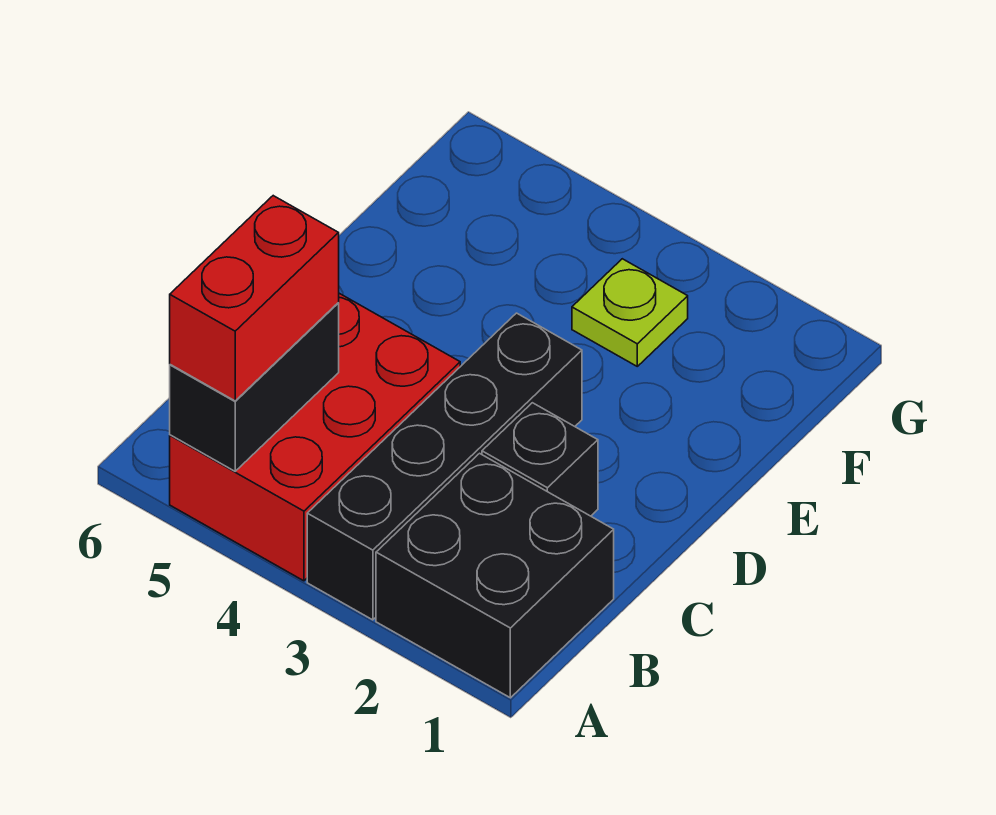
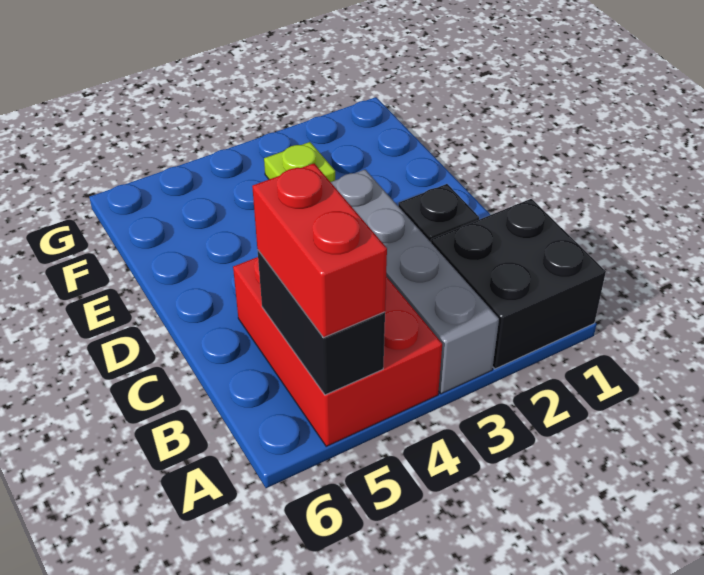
black 1x4 brick [307,313,582,620] -> grey 1x4 brick [331,170,499,394]

